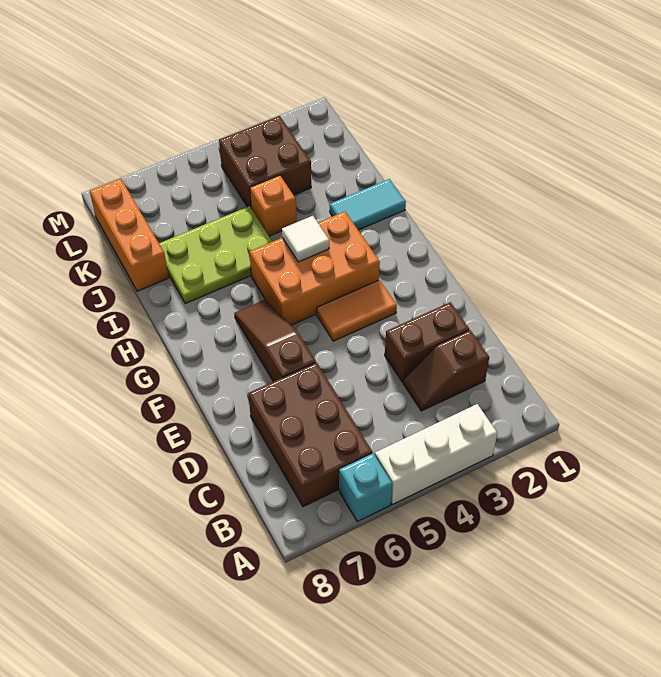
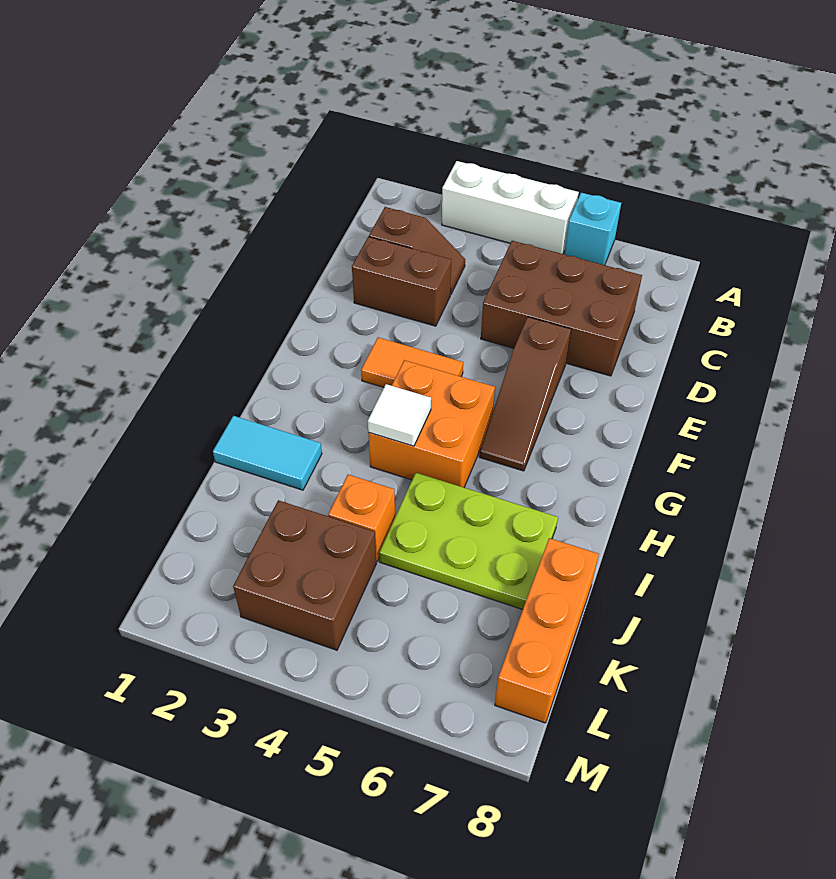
brown 2x3 brick [248,362,372,507] -> brown 2x3 brick turned to [481,241,642,376]
orange 2x3 brick [249,211,380,325] -> orange 2x2 brick [368,360,495,487]

